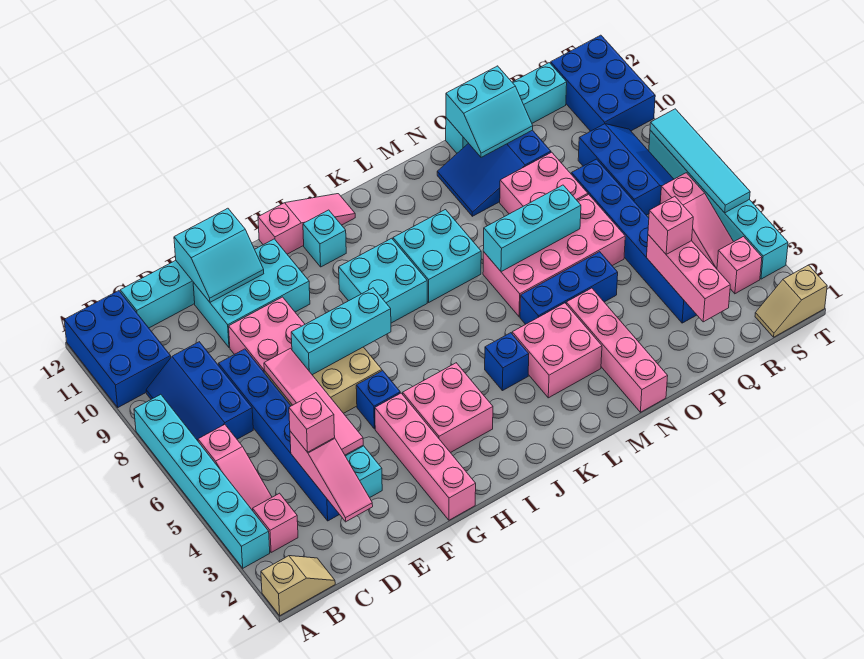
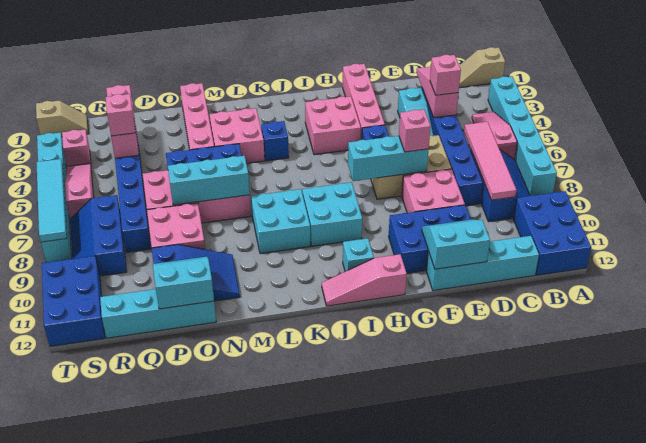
pink 1x1 brick [253,493,298,552] -> pink 1x1 brick moved to [399,110,431,152]
pink 1x4 tile [264,348,363,455] -> pink 1x4 tile moved to [464,122,516,200]
cyan 2x3 brick [193,239,310,348] -> blue 2x3 brick [388,205,471,273]

